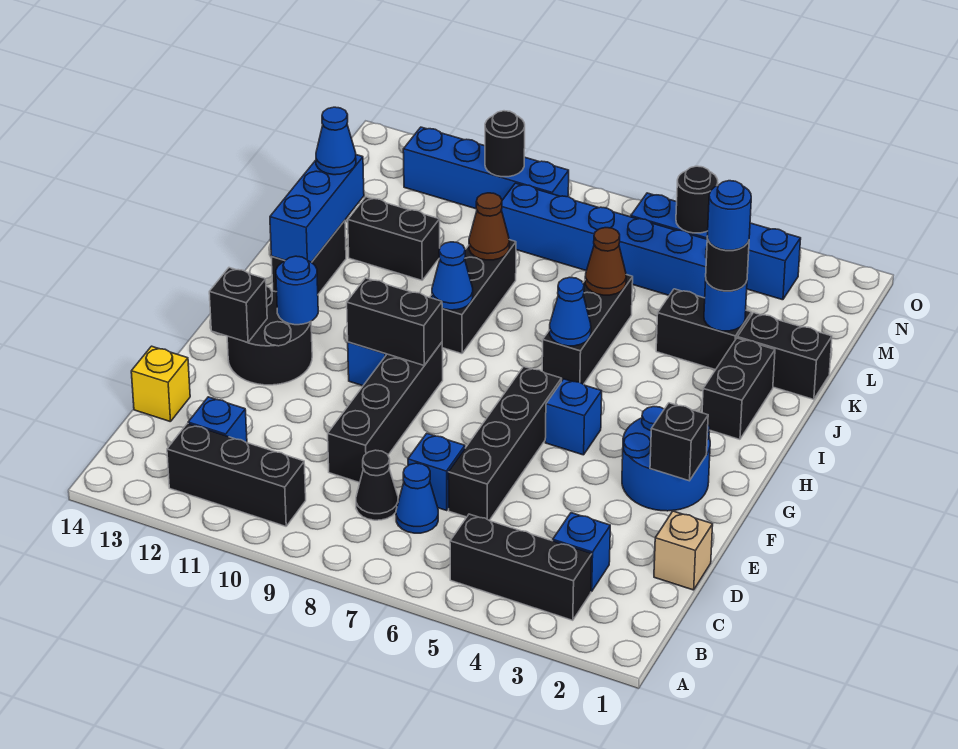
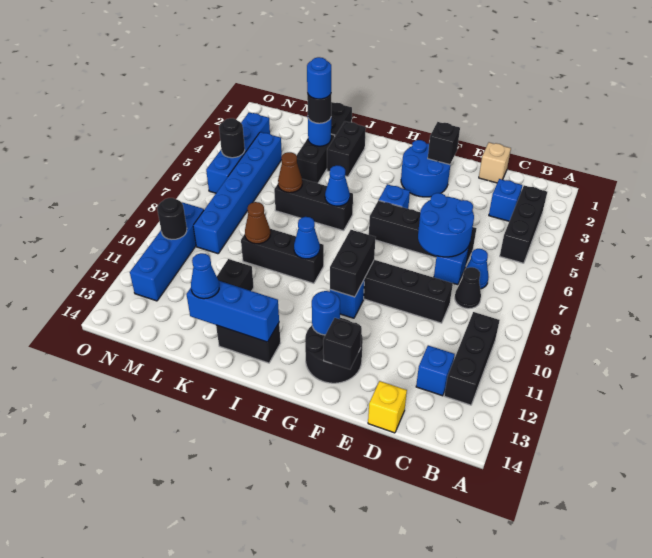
none -> blue 2x2 round brick [418,193,474,257]
black 1x2 brick [702,338,775,439] -> black 1x2 brick turned to [327,121,366,177]

